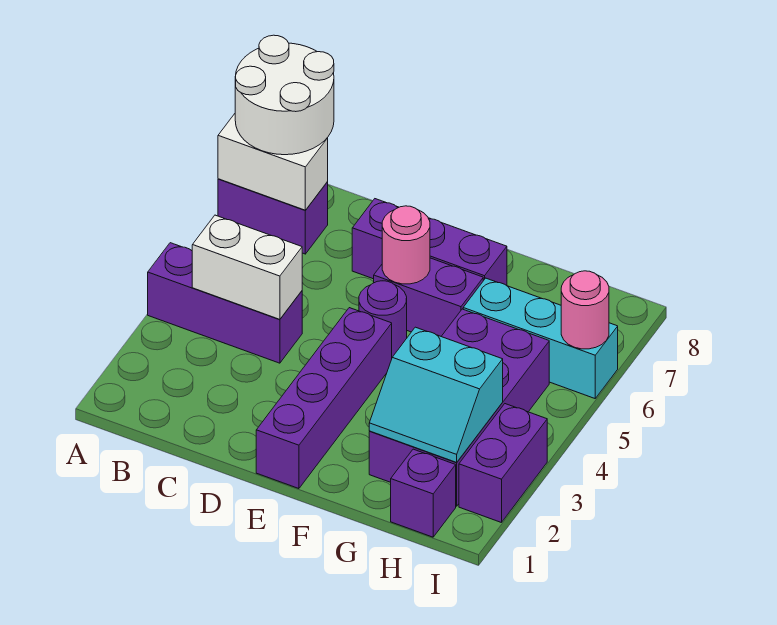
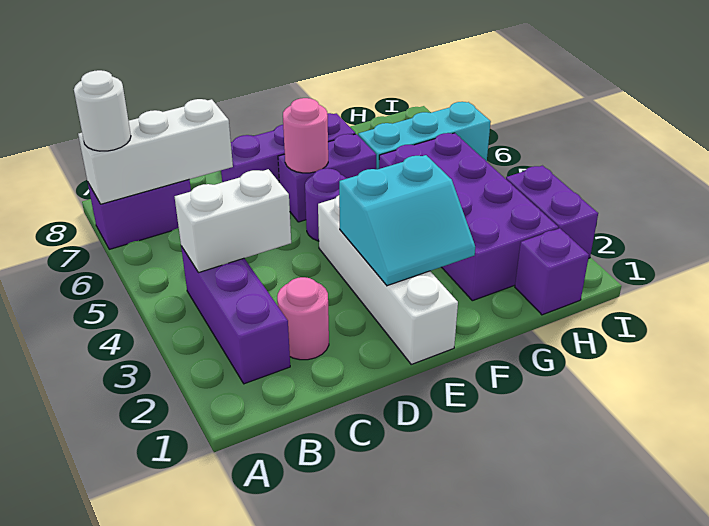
purple 1x3 brick [148,243,302,363] -> purple 1x3 brick turned to [181,246,290,384]
white 1x2 brick [218,114,328,210] -> white 1x3 brick [78,99,233,204]
white 2x2 round brick [235,35,334,155] -> white 1x1 round brick [74,70,131,151]
purple 1x4 brick [256,308,392,489] -> white 1x4 brick [318,195,458,364]
cyan 2x2 slope [369,327,503,462] -> cyan 2x2 slope moved to [339,155,475,286]
pink 1x1 round brick [561,271,609,349] -> pink 1x1 round brick moved to [277,277,329,360]

